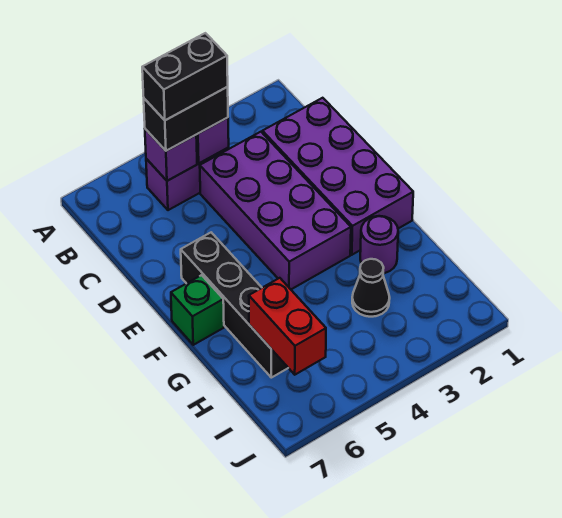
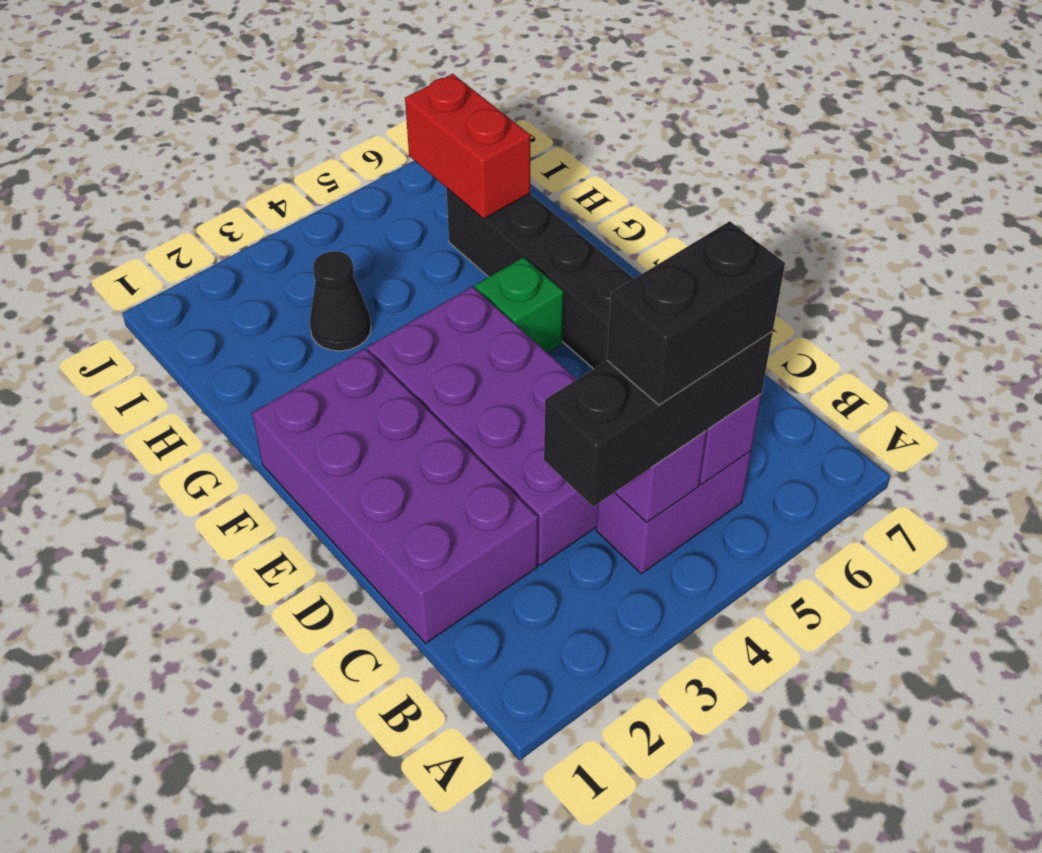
black 1x2 brick [144,87,228,151] -> black 1x3 brick [544,332,773,506]
green 1x1 brick [171,275,224,345] -> green 1x1 brick moved to [475,257,564,353]
purple 1x1 round brick [360,216,398,273] -> none

